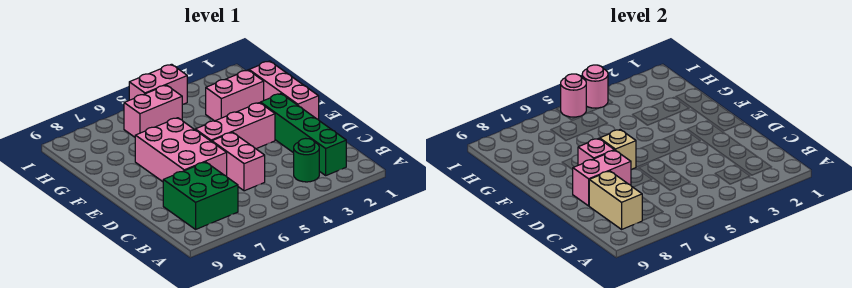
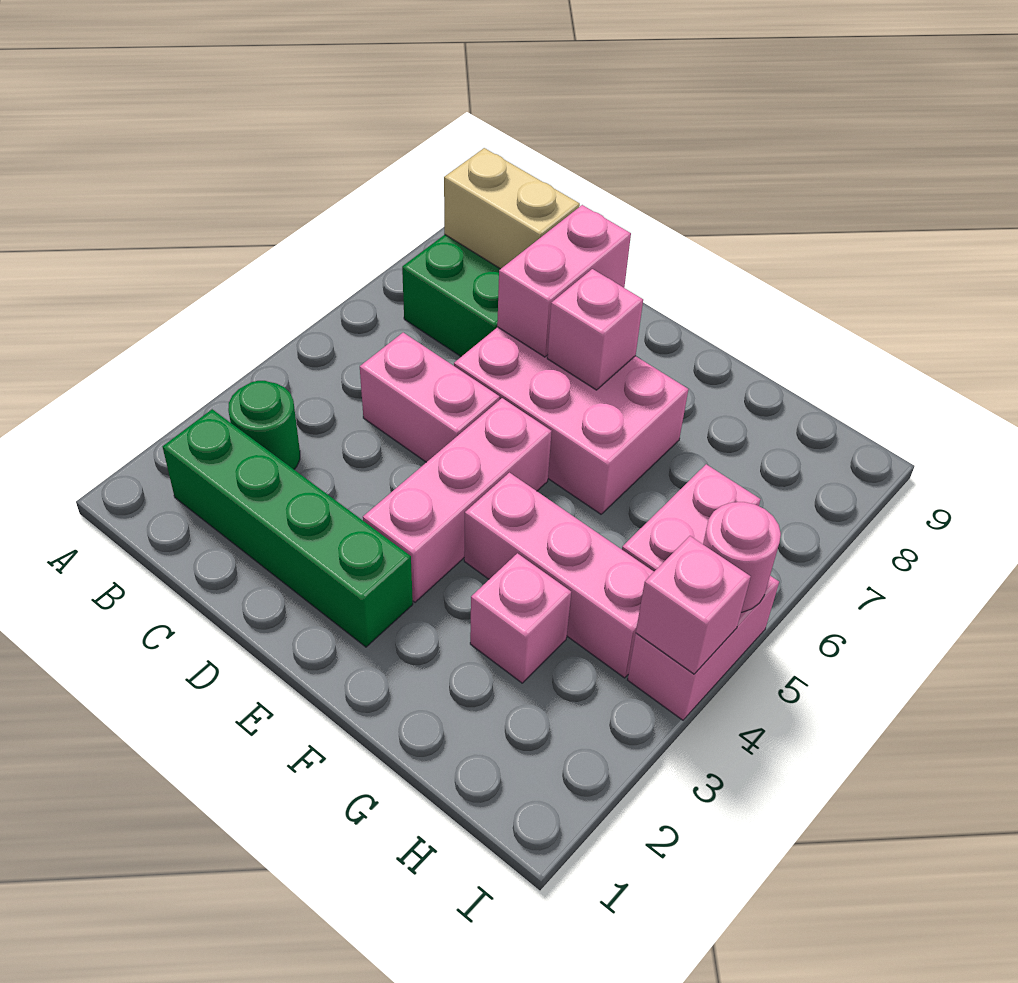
pink 1x3 brick [249,61,319,120] -> pink 1x3 brick moved to [464,473,654,678]
tan 1x1 brick [600,130,636,170] -> none
pink 1x2 brick [206,70,264,121] -> pink 1x1 brick [470,553,571,683]
pink 1x1 round brick [582,65,608,108] -> pink 1x1 brick [636,536,751,674]

